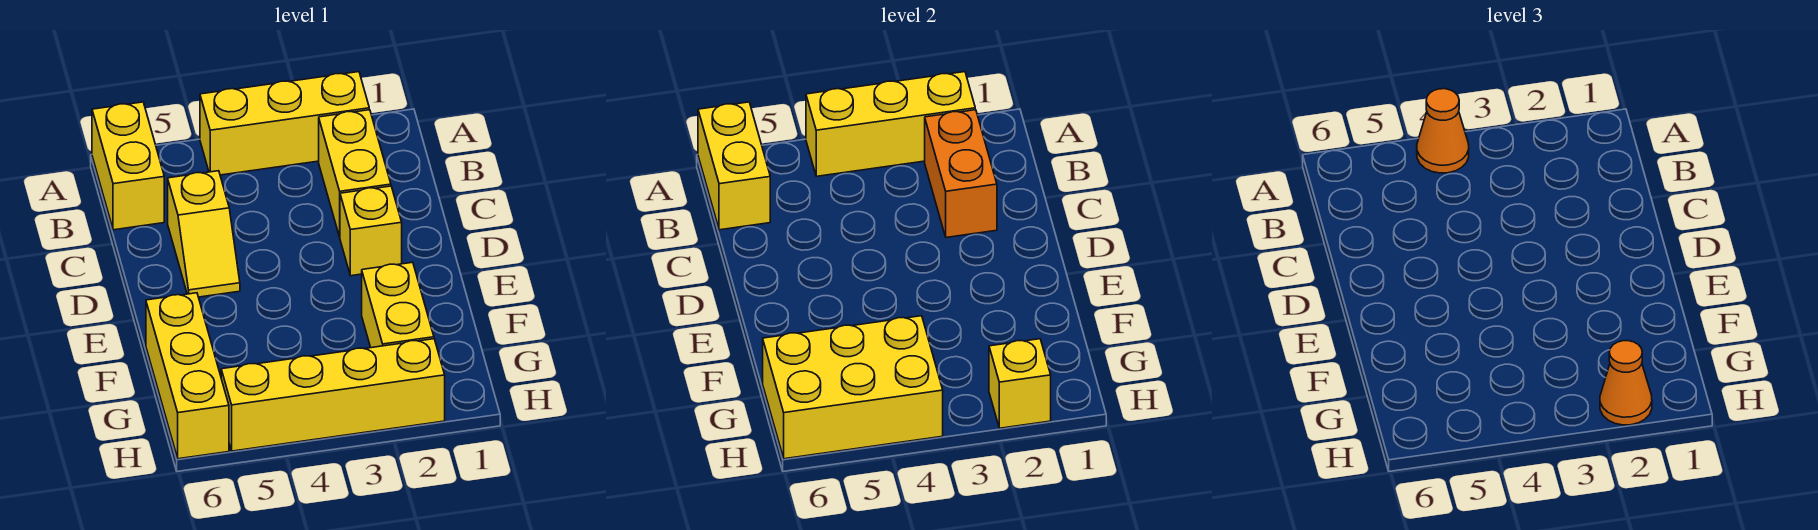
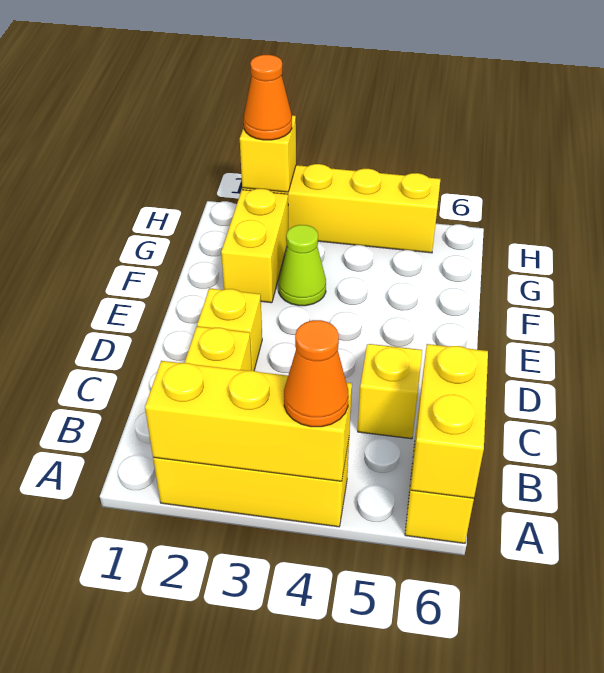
orange 1x2 brick [925,110,997,237] -> none
none -> lime 1x1 cone [278,225,326,306]
yellow 1x3 brick [146,293,229,459] -> none
yellow 2x3 brick [763,316,943,459] -> none

